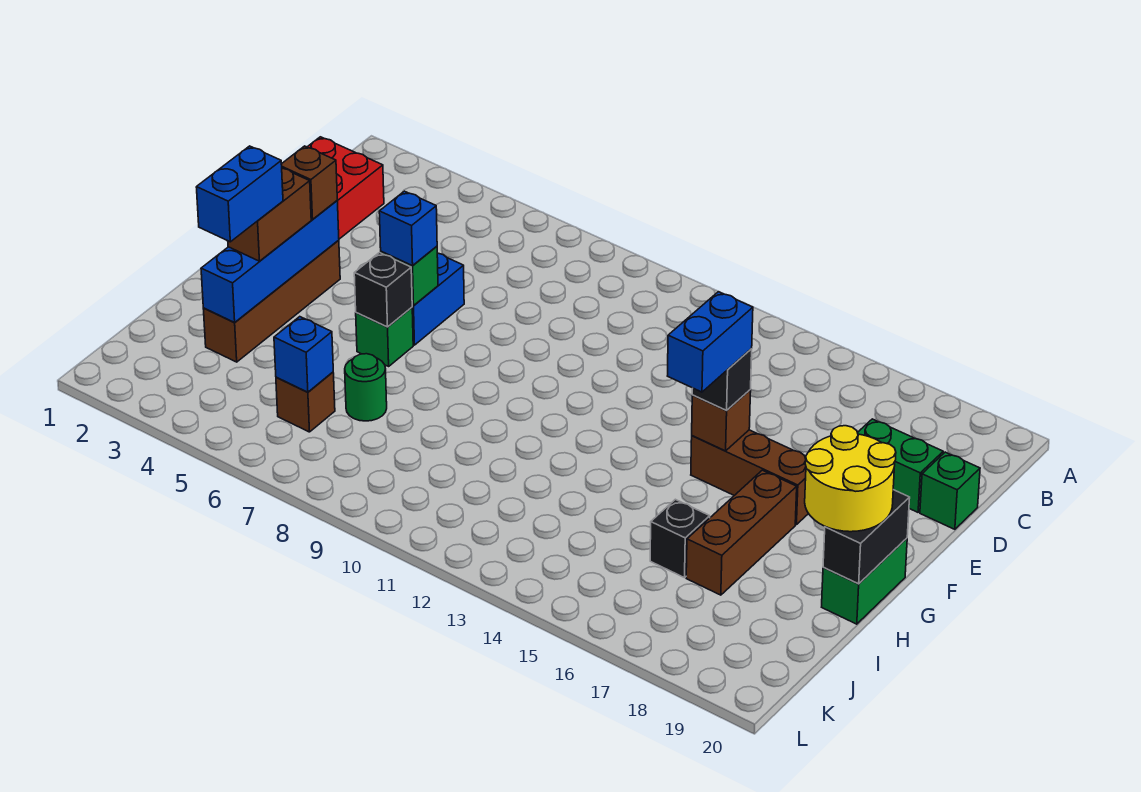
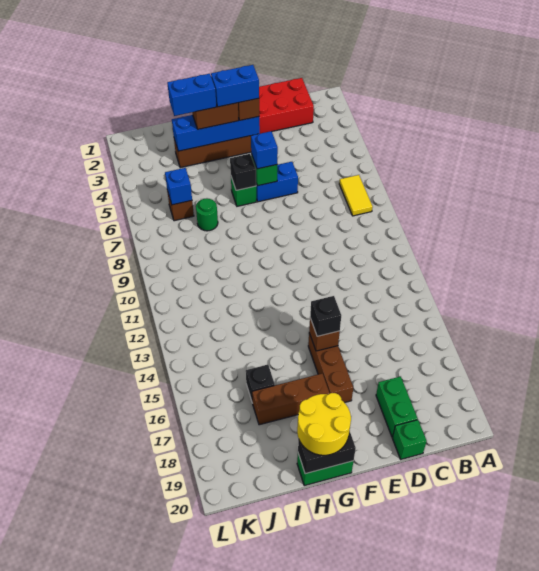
none -> yellow 1x2 tile [339,175,373,216]
blue 1x2 brick [668,292,753,392] -> blue 1x2 brick moved to [211,65,259,107]

